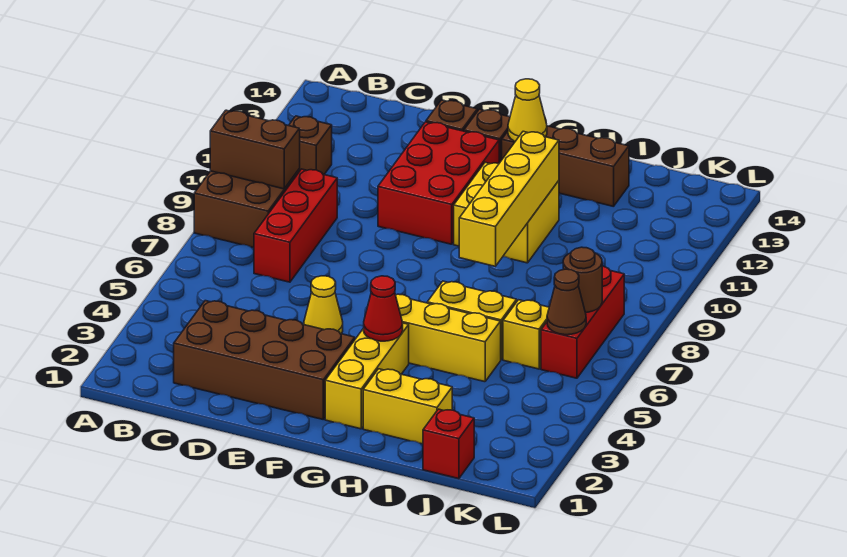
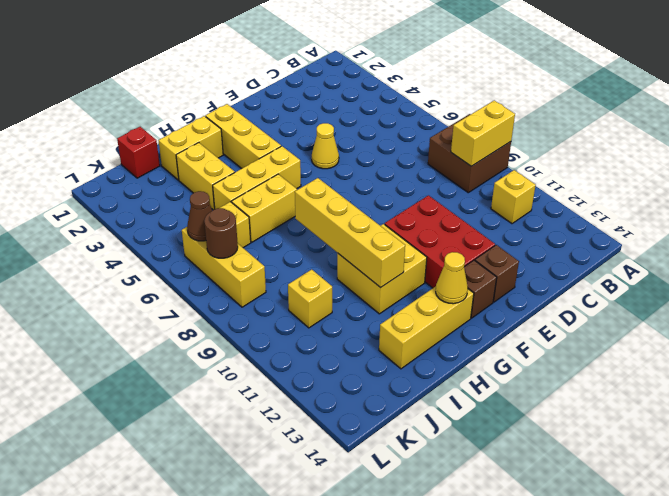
brown 1x2 brick [210,110,300,189] -> yellow 1x2 brick [451,100,515,166]
brown 1x1 brick [289,116,332,174] -> yellow 1x1 brick [491,170,536,224]
brown 2x4 brick [174,301,355,419] -> none
red 1x3 brick [254,169,337,282] -> none
red 1x1 cone [364,276,403,341] -> none
brown 1x3 brick [502,126,629,207] -> yellow 1x3 brick [379,286,474,369]
none -> yellow 1x2 brick [176,143,235,210]
none -> yellow 1x1 brick [288,269,332,328]
red 1x3 brick [541,266,624,378] -> yellow 1x3 brick [182,227,266,307]

